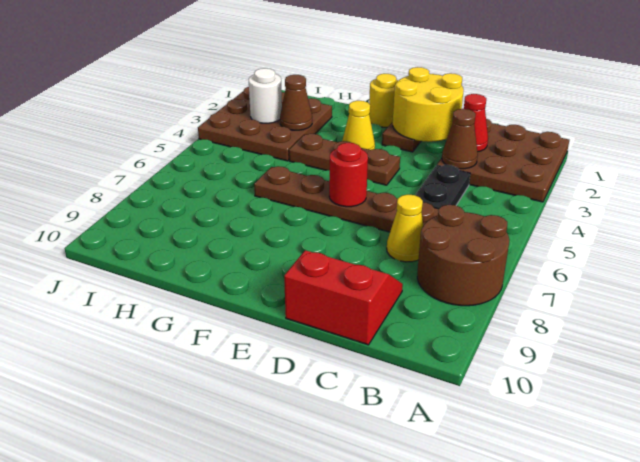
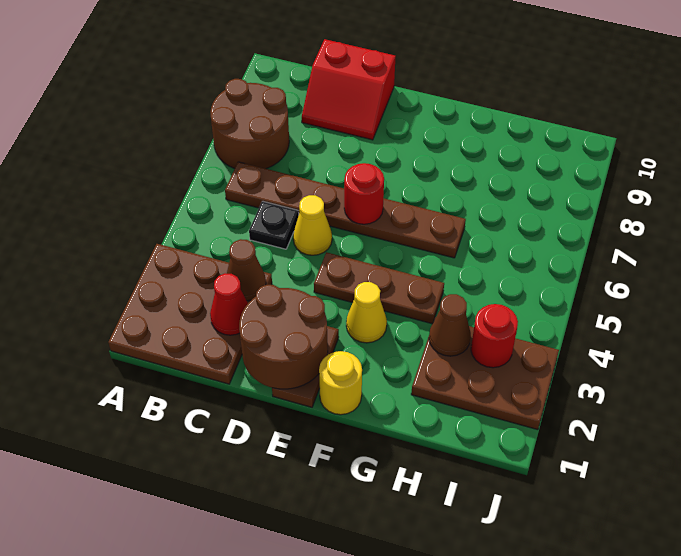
black 1x2 plate [415,165,470,209] -> black 1x1 plate [249,201,299,249]
yellow 1x1 cone [387,194,423,262] -> yellow 1x1 cone moved to [293,195,332,255]
yellow 2x2 round brick [393,67,464,142] -> brown 2x2 round brick [239,285,328,389]
brown 3x3 plate [198,87,332,161] -> brown 2x3 plate [411,317,559,430]
white 1x1 round brick [249,68,282,123] -> red 1x1 round brick [471,304,518,368]

